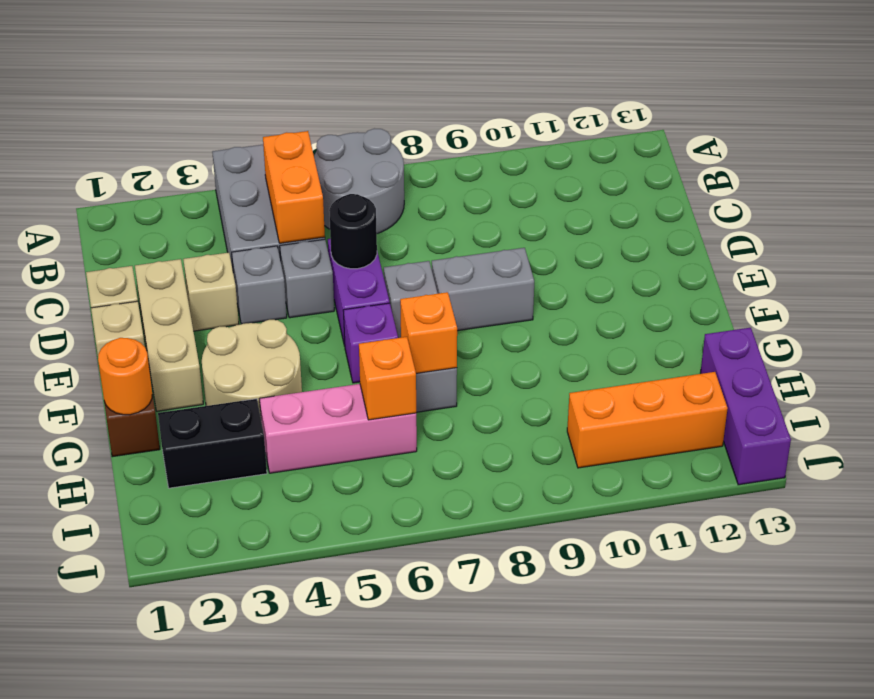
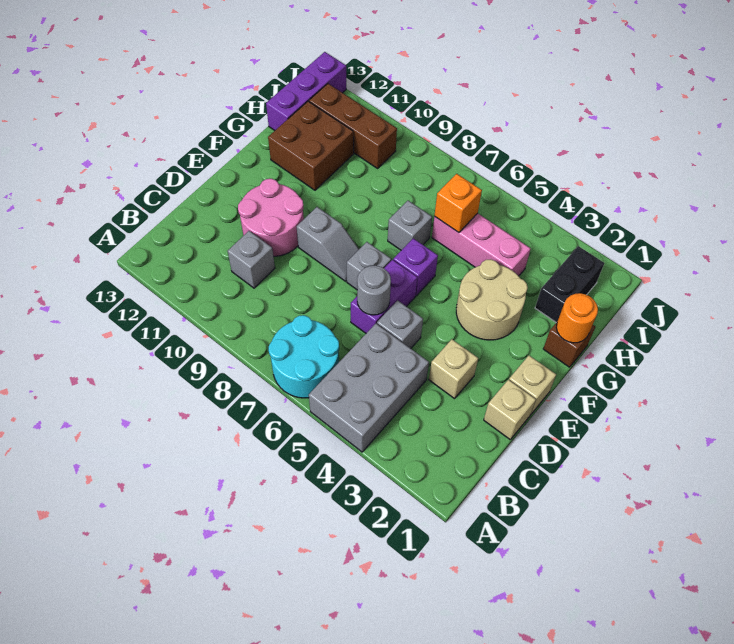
grey 2x2 round brick [314,129,404,234] -> cyan 2x2 round brick [269,315,339,398]
orange 1x2 brick [263,131,325,243] -> none
tan 1x3 brick [135,259,203,411] -> none
grey 1x1 brick [232,246,287,324] -> grey 1x1 brick moved to [228,231,275,288]
black 1x1 round brick [329,194,377,269] -> grey 1x1 round brick [357,266,391,315]
none -> pink 2x2 round brick [238,179,304,256]
grey 1x2 brick [432,248,534,331] -> grey 1x2 slope [297,207,359,281]
orange 1x1 brick [400,292,457,373] -> none
none -> brown 2x2 brick [268,101,354,190]
black 1x2 brick [158,399,267,488] -> black 1x2 brick turned to [535,246,604,322]
orange 1x3 brick [567,372,728,468] -> brown 1x3 brick [309,84,397,168]

